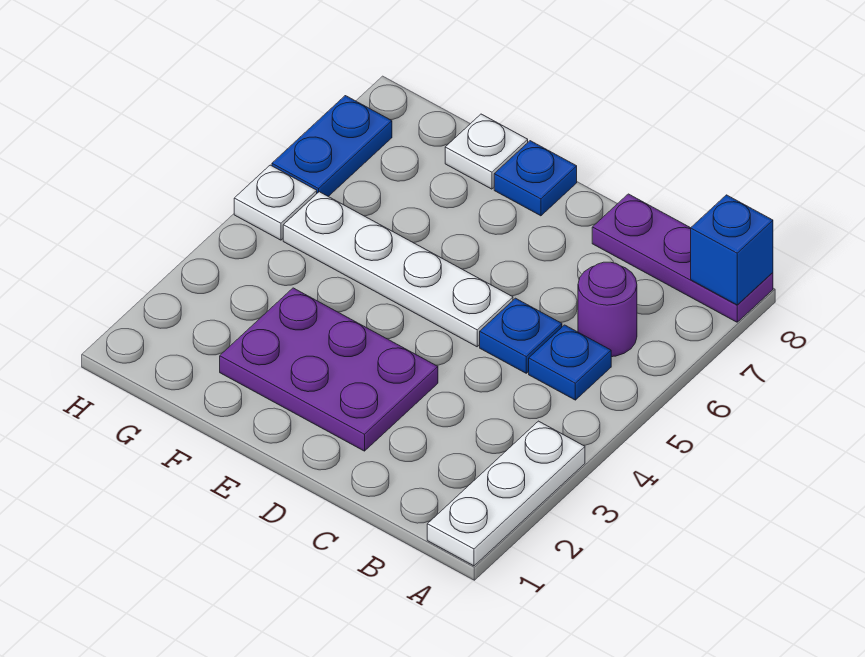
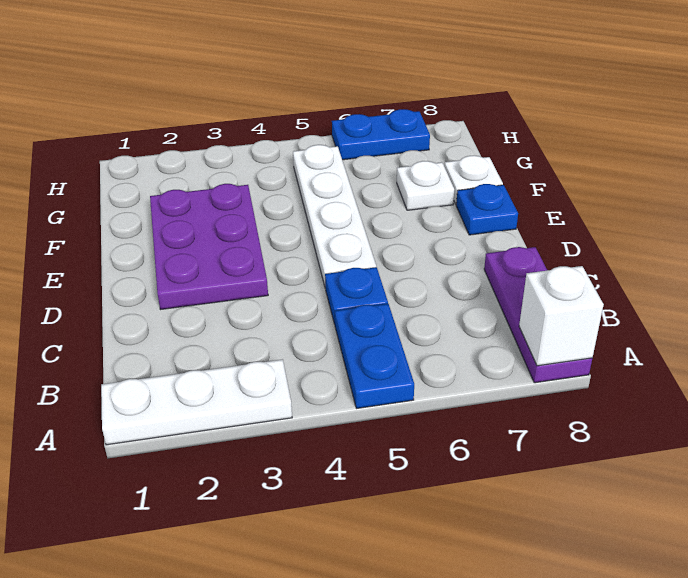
blue 1x1 brick [691,195,773,305] -> white 1x1 brick [519,266,604,366]
blue 1x1 plate [529,325,611,400] -> blue 1x2 plate [335,304,414,408]
purple 1x1 round brick [578,262,637,357] -> none
white 1x1 plate [234,165,317,240] -> white 1x1 plate moved to [397,161,454,210]

